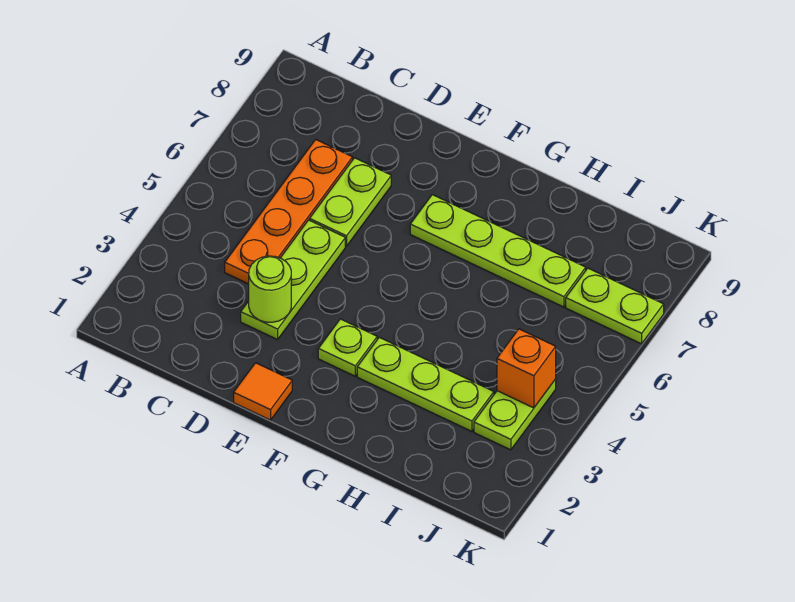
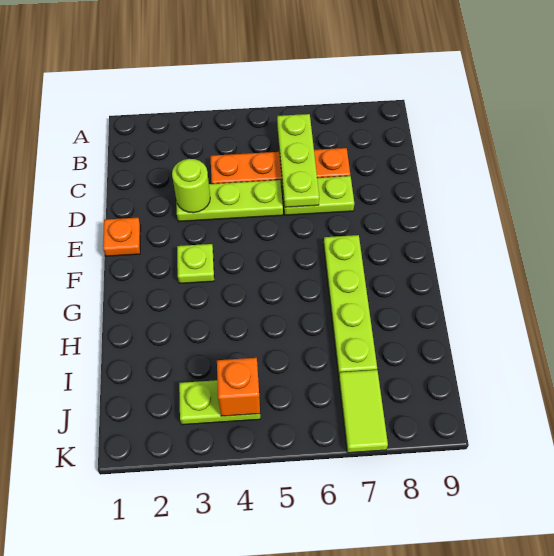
orange 1x1 tile [234,363,292,420] -> orange 1x1 plate [103,218,141,256]
lime 1x3 plate [357,337,494,431] -> lime 1x3 plate moved to [277,114,319,207]
lime 1x2 plate [566,268,664,344] -> lime 1x2 tile [339,370,388,453]

